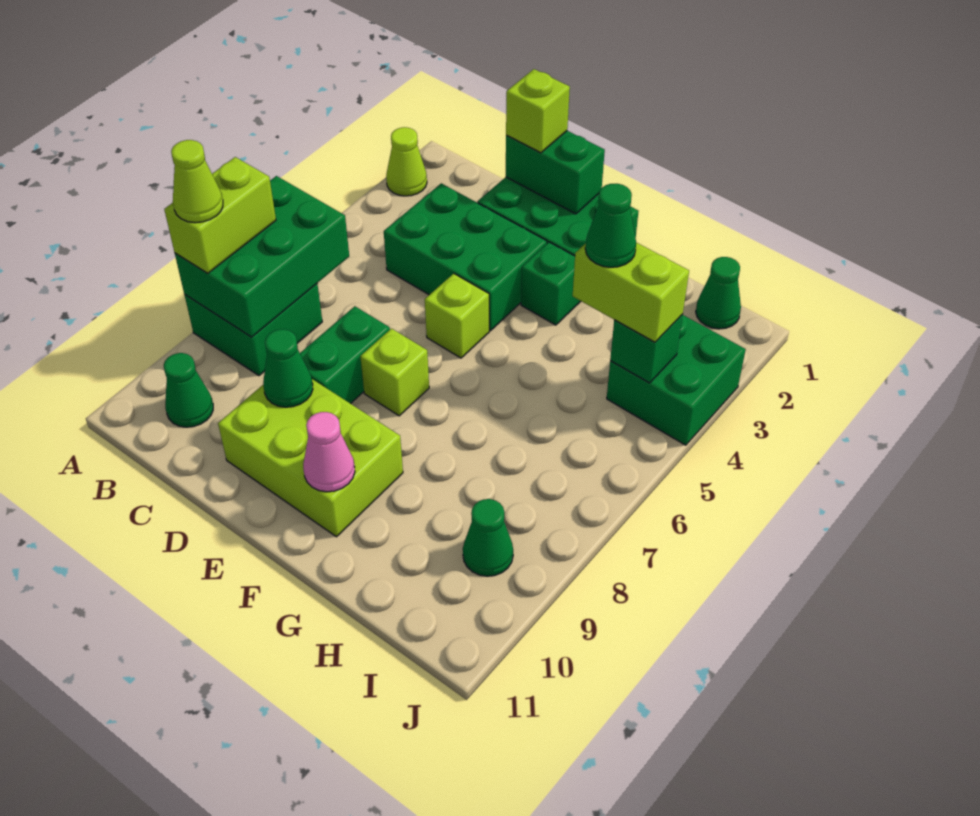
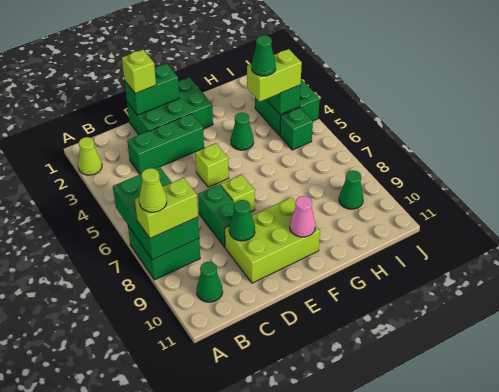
lime 1x2 brick [164,157,276,273] -> lime 1x2 brick turned to [135,178,198,238]
green 2x3 brick [384,183,547,331] -> green 1x3 brick [127,114,204,174]
green 1x1 brick [521,242,581,325] -> green 1x1 brick moved to [280,108,313,150]
green 1x1 cone [696,257,741,329] -> green 1x1 cone moved to [231,113,254,150]

